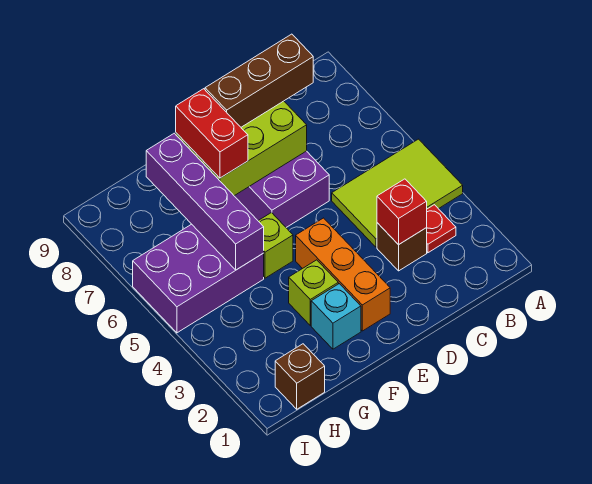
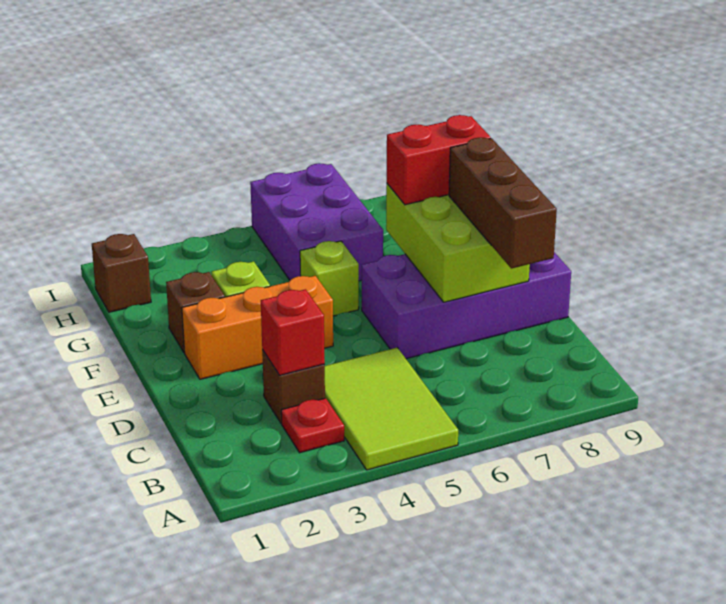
cyan 1x1 brick [311,284,361,349] -> brown 1x1 brick [166,272,225,353]
purple 1x4 brick [146,133,264,270] -> none

